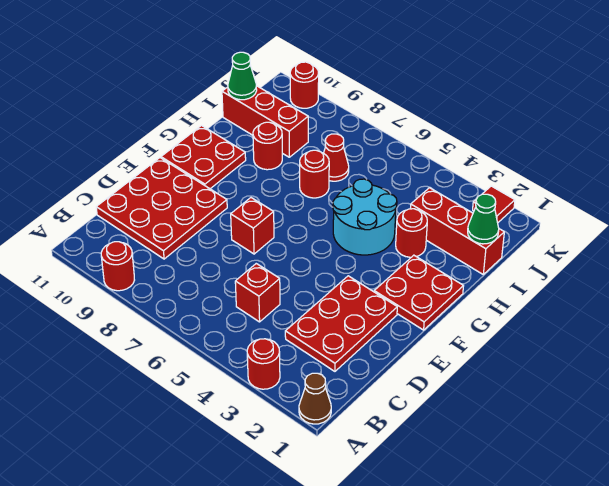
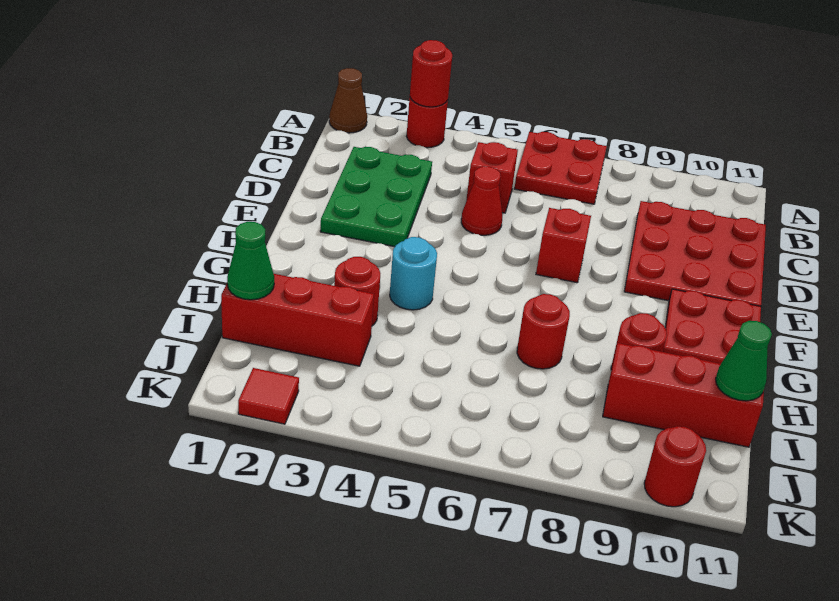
red 1x1 round brick [101,242,134,291] -> red 1x1 round brick moved to [410,40,452,107]
red 2x3 plate [285,276,397,371] -> green 2x3 plate [320,147,432,247]
red 2x2 plate [374,255,463,330] -> red 2x2 plate moved to [514,132,607,204]
cyan 2x2 round brick [333,179,397,255] -> cyan 1x1 round brick [390,237,437,310]
red 1x1 cone [324,134,349,181] -> red 1x1 cone moved to [461,166,502,235]

